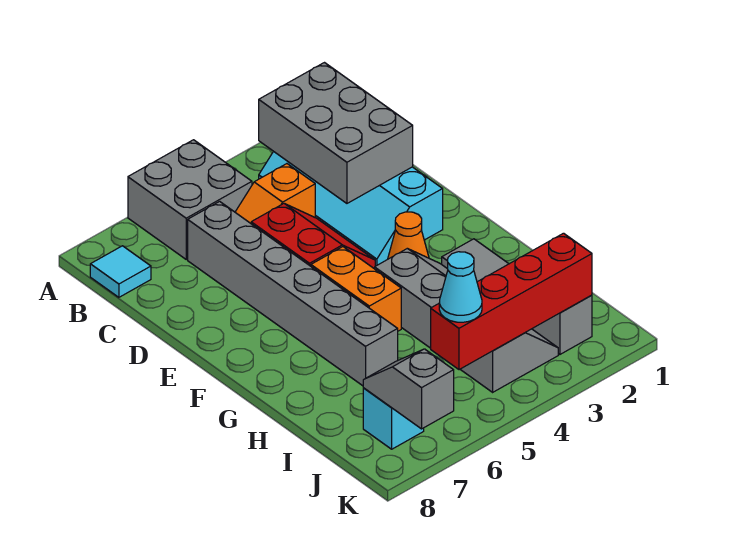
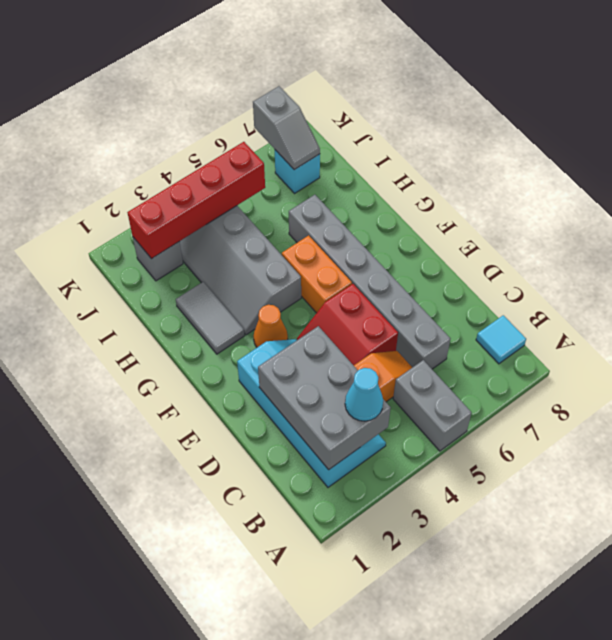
grey 2x2 brick [128,140,252,259] -> grey 1x2 brick [393,360,472,451]
cyan 1x1 cone [439,252,482,322] -> cyan 1x1 cone moved to [345,368,383,421]

